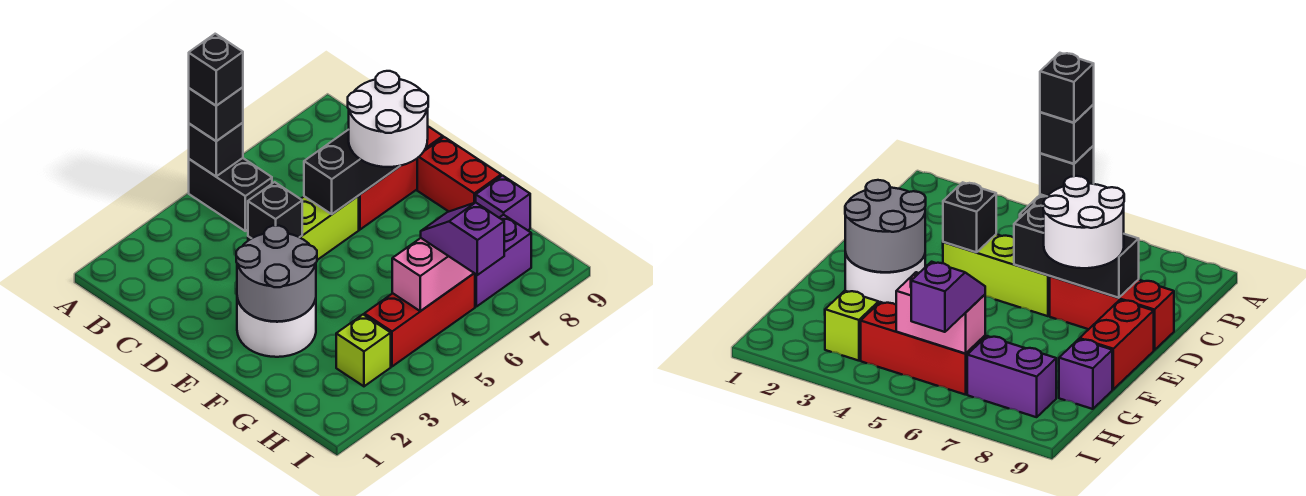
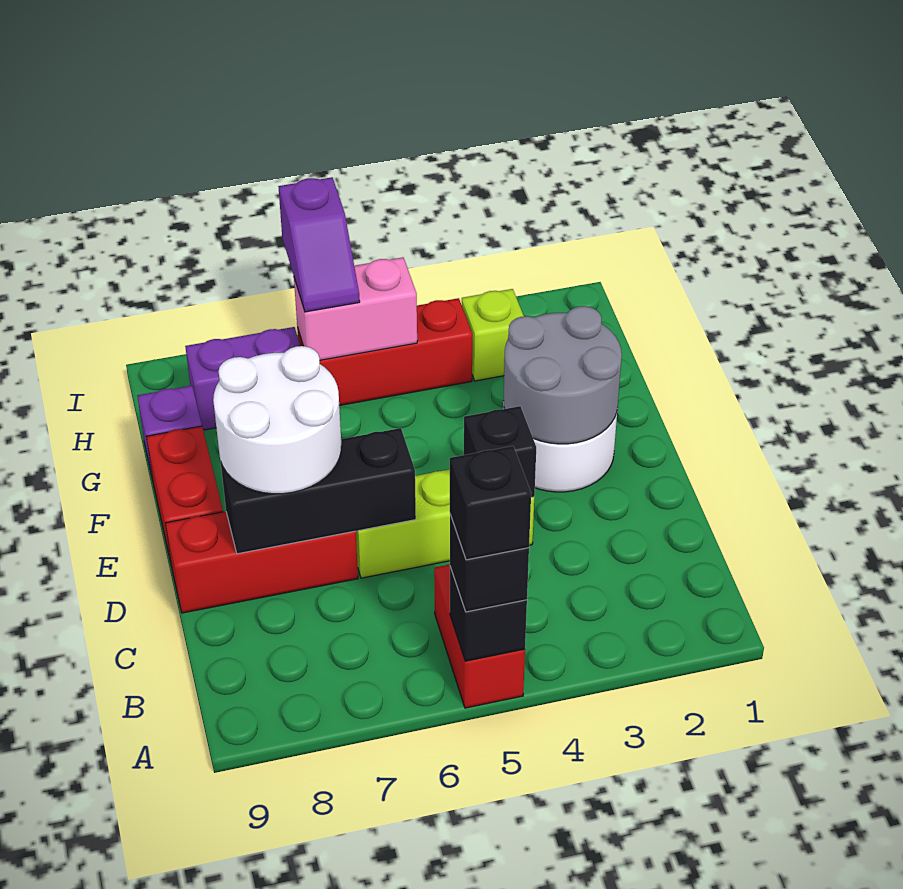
black 1x2 brick [189,158,272,231] -> red 1x2 brick [434,564,525,708]

